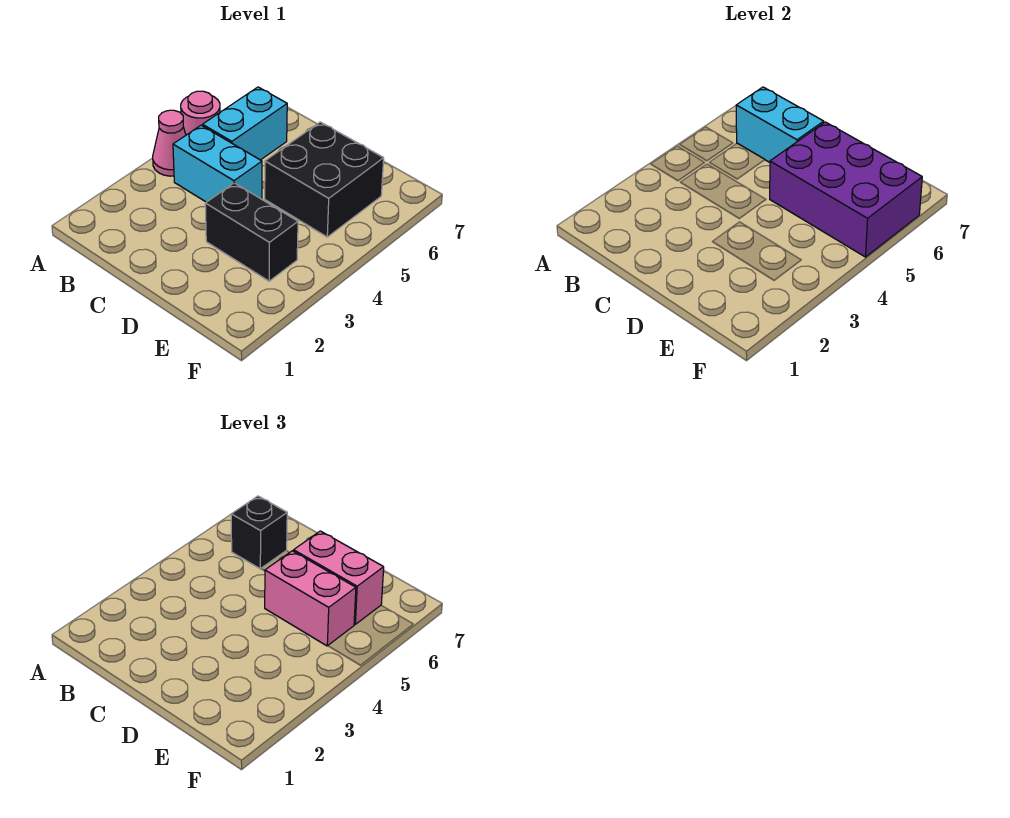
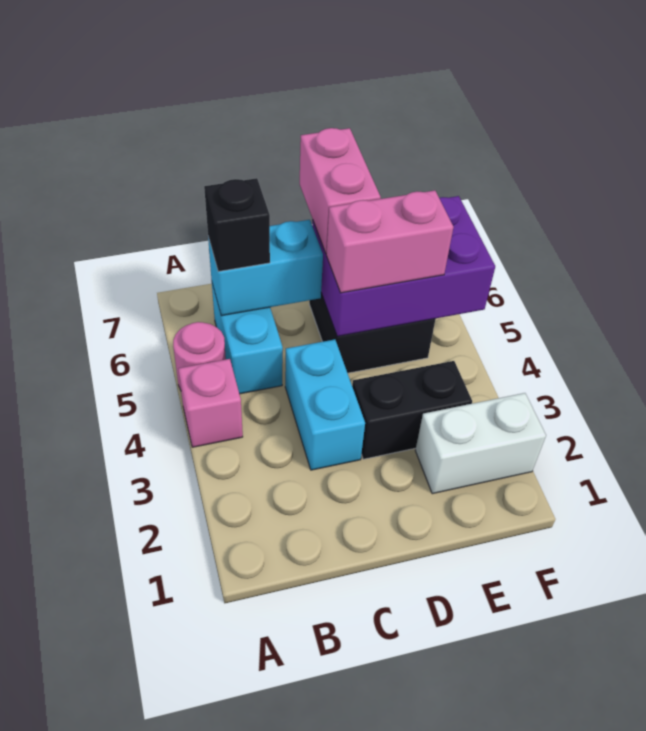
pink 1x1 cone [153,110,186,176] -> pink 1x1 brick [178,359,243,447]
cyan 1x2 brick [173,125,262,202] -> cyan 1x2 brick turned to [285,339,365,470]
pink 1x2 brick [294,531,384,624] -> pink 1x2 brick turned to [300,128,381,254]
none -> white 1x2 brick [415,393,546,494]

